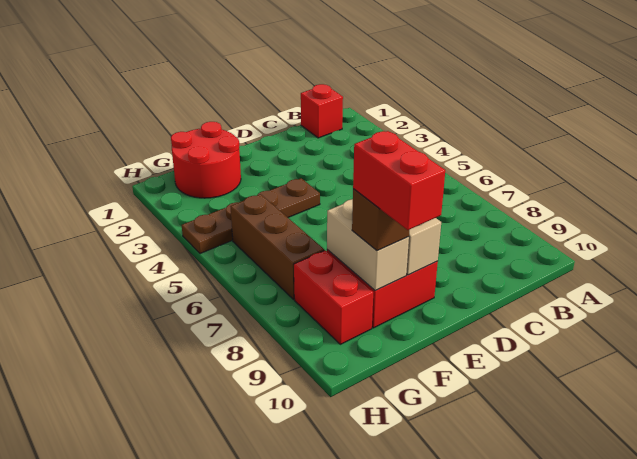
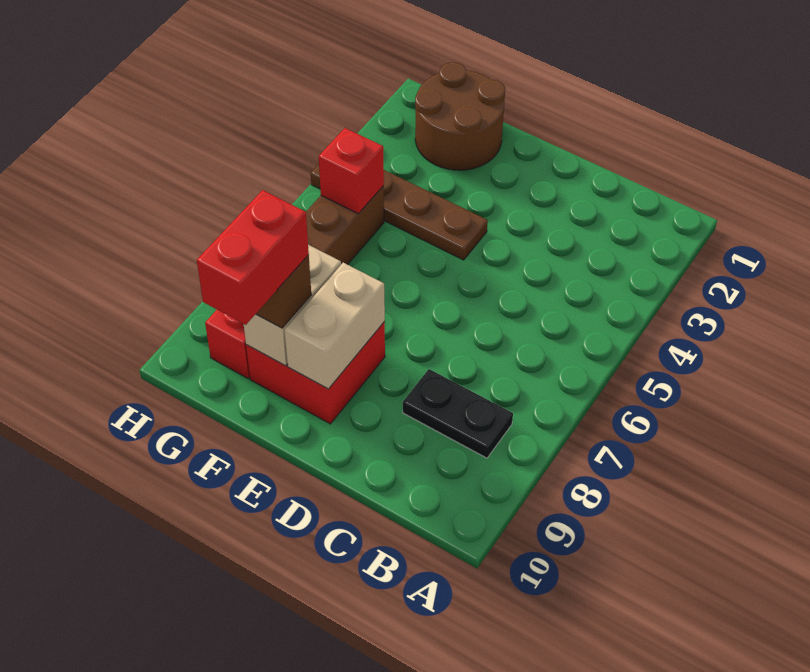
red 1x1 brick [301,84,343,138] -> red 1x1 brick moved to [319,128,384,214]
none -> black 1x2 plate [403,369,513,458]
red 2x2 round brick [171,122,241,198] -> brown 2x2 round brick [415,62,505,170]

